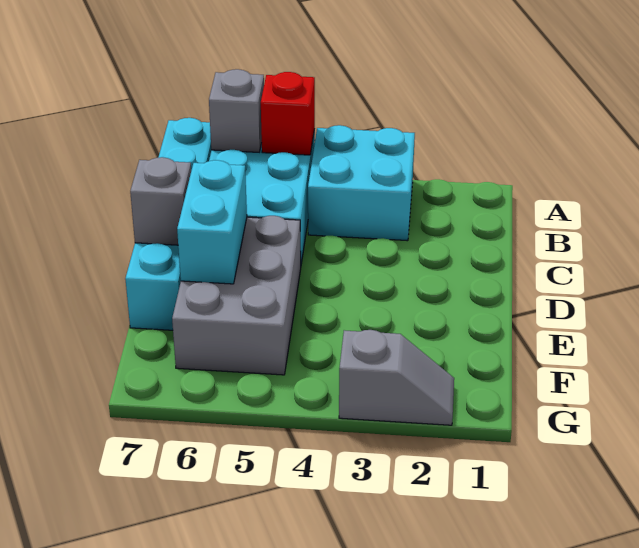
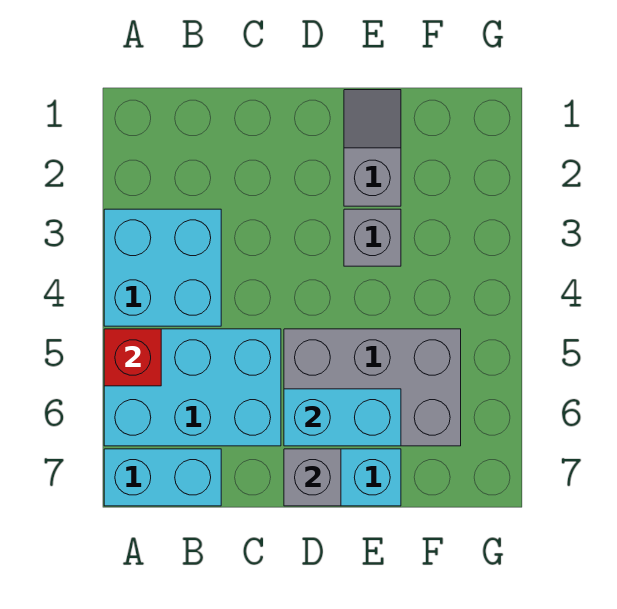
grey 1x1 brick [209,69,264,152] -> grey 1x1 brick moved to [344,209,401,266]
grey 1x2 slope [339,330,454,425] -> grey 1x2 slope moved to [344,90,401,206]

